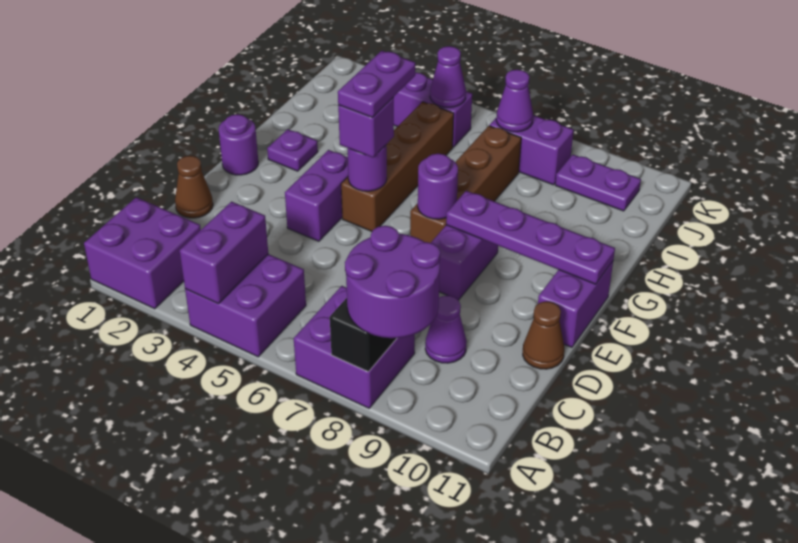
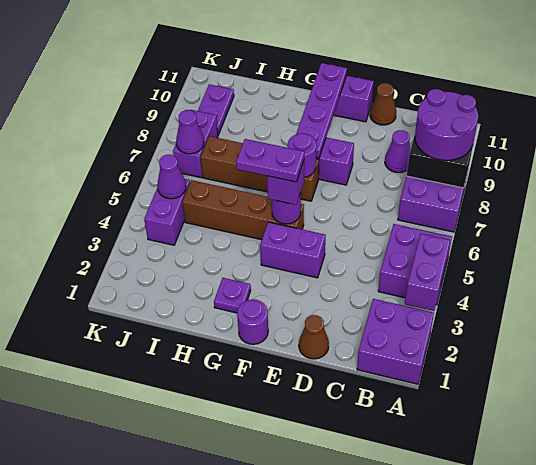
purple 1x2 brick [180,202,268,304] -> purple 1x2 brick turned to [405,234,450,311]

